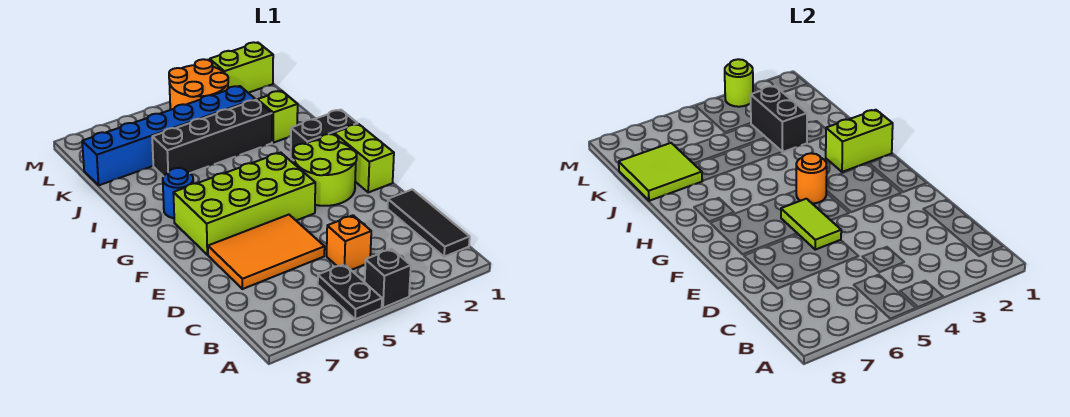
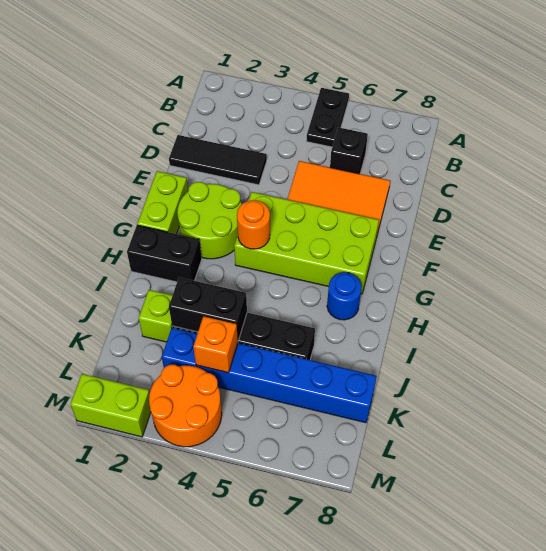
black 1x1 brick [365,249,411,308] -> black 1x1 brick moved to [330,127,368,174]
black 1x3 tile [388,189,470,257] -> black 1x3 tile turned to [169,135,267,185]
orange 1x1 brick [327,215,371,270] -> orange 1x1 brick moved to [193,316,238,373]
lime 1x2 tile [781,199,841,250] -> none
lime 1x2 brick [826,110,893,172] -> none
black 1x2 brick [750,86,807,152] -> black 1x2 brick turned to [169,277,247,340]
lime 2x2 tile [619,143,702,201] -> none
lime 1x1 round brick [725,59,753,107] -> none

